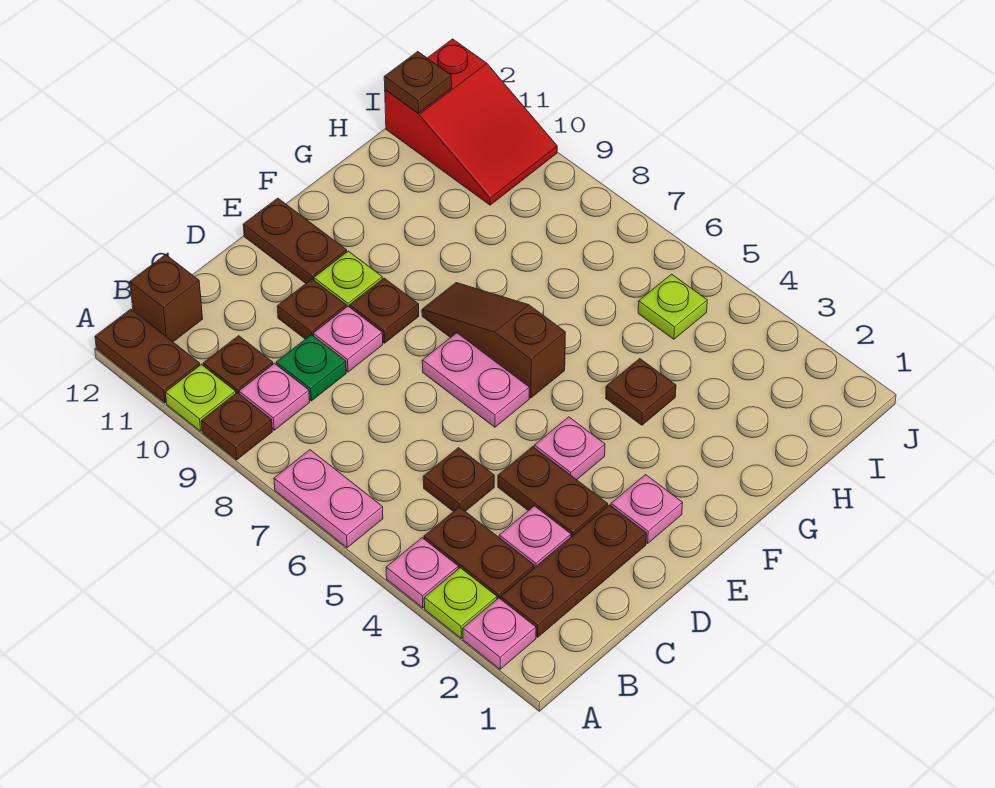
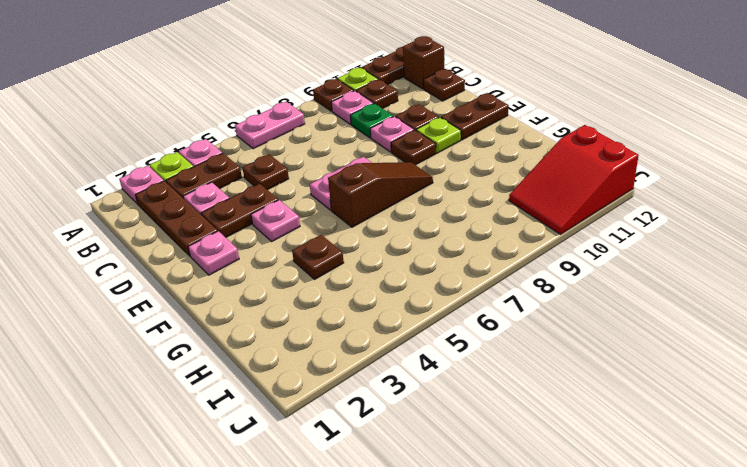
lime 1x1 plate [638,274,707,339] -> none
brown 1x1 plate [384,51,452,113] -> brown 1x1 plate moved to [423,69,465,101]

